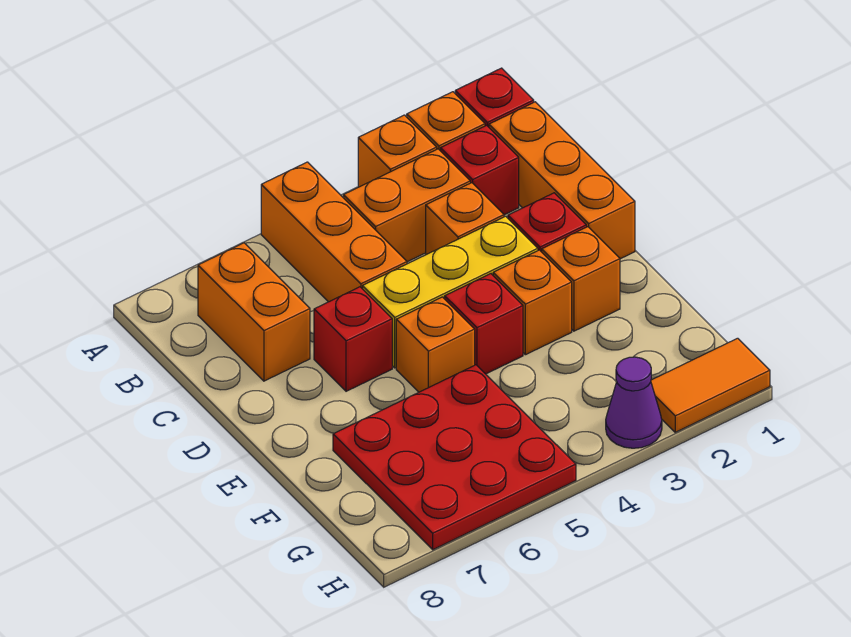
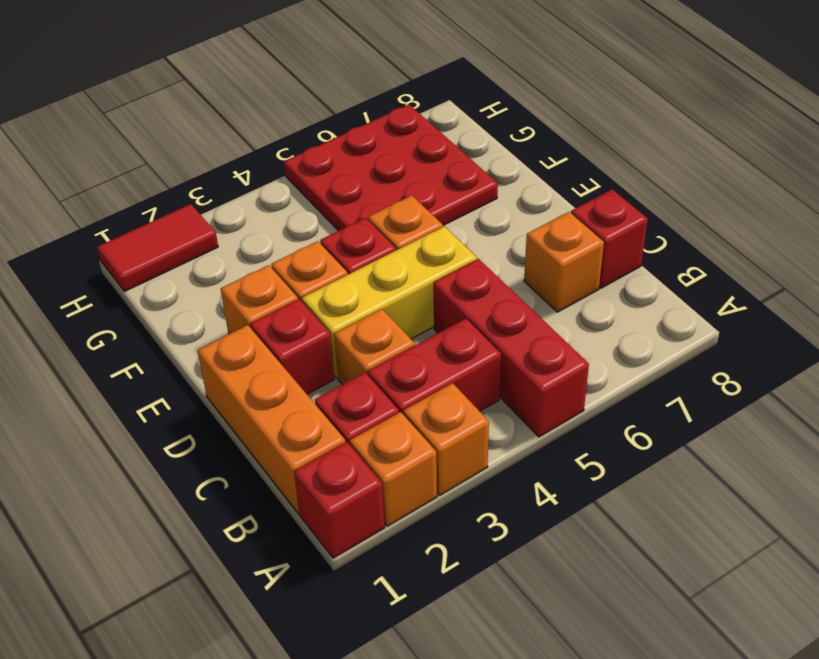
orange 1x3 brick [261,162,407,302] -> red 1x3 brick [433,259,589,437]
orange 1x2 brick [344,149,470,262] -> red 1x2 brick [368,319,501,414]
orange 1x2 brick [198,243,310,381] -> orange 1x1 brick [524,212,604,312]
red 1x1 brick [314,287,392,391] -> red 1x1 brick moved to [571,189,648,288]
orange 1x2 tile [651,338,770,432] -> red 1x2 tile [97,204,218,291]
purple 1x1 cone [606,357,662,448] -> none

